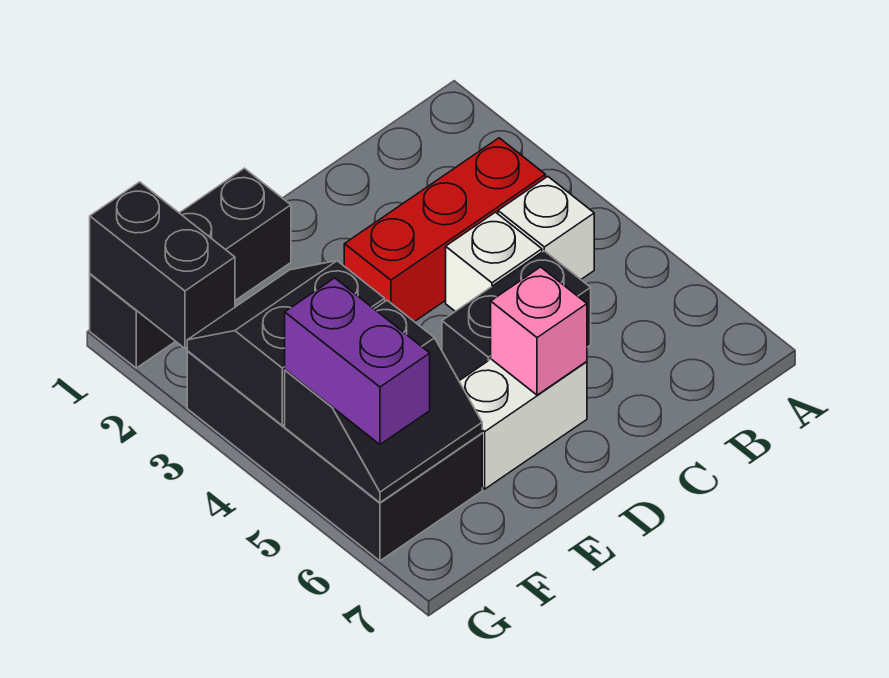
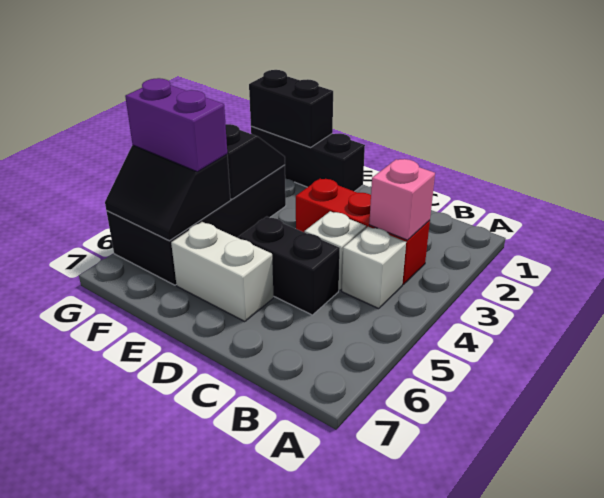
pink 1x1 brick [491,267,587,395] -> pink 1x1 brick moved to [369,159,435,240]
black 1x2 brick [90,182,235,348] -> black 1x2 brick turned to [249,70,333,147]
purple 1x2 brick [285,278,430,444] -> purple 1x2 brick turned to [125,78,227,172]

